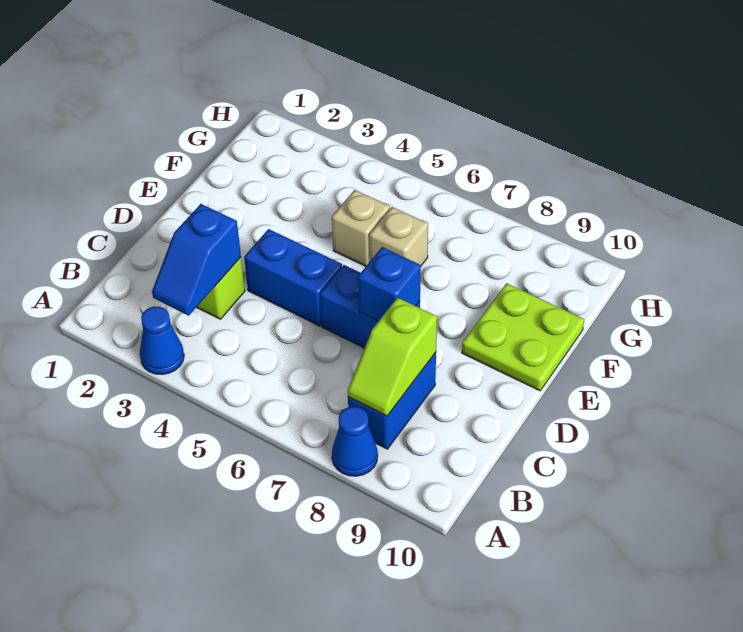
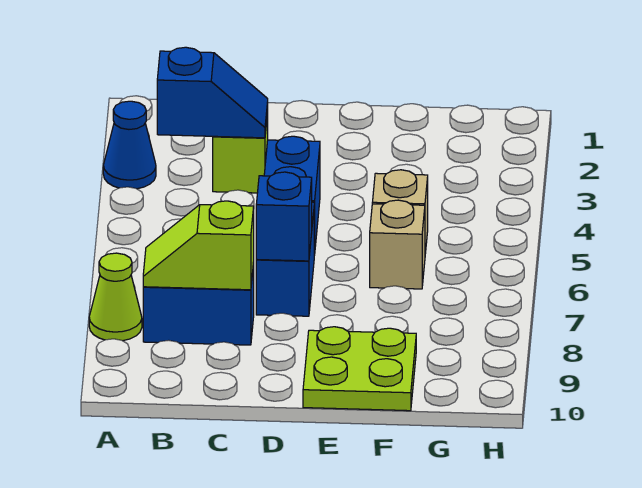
blue 1x1 cone [332,407,378,476] -> lime 1x1 cone [89,253,142,341]
blue 1x2 slope [152,204,241,316] -> blue 1x2 slope turned to [157,47,268,138]

